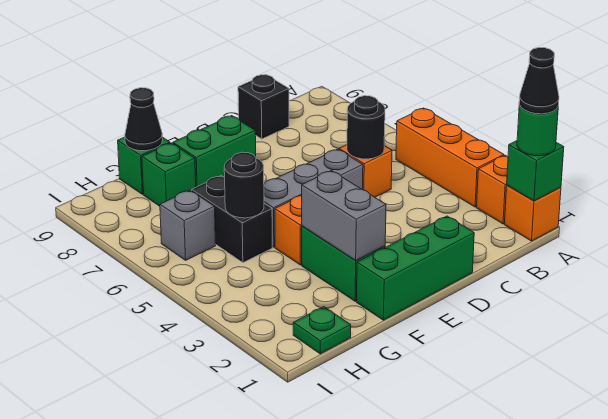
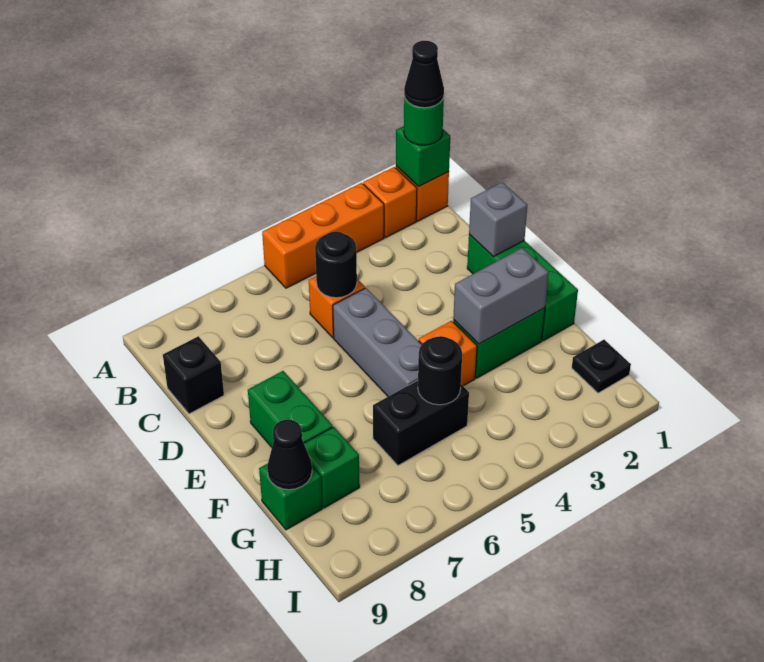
green 1x1 plate [293,307,351,354] -> black 1x1 plate [572,340,631,393]
grey 1x1 brick [160,190,216,260] -> grey 1x1 brick moved to [469,182,527,257]

